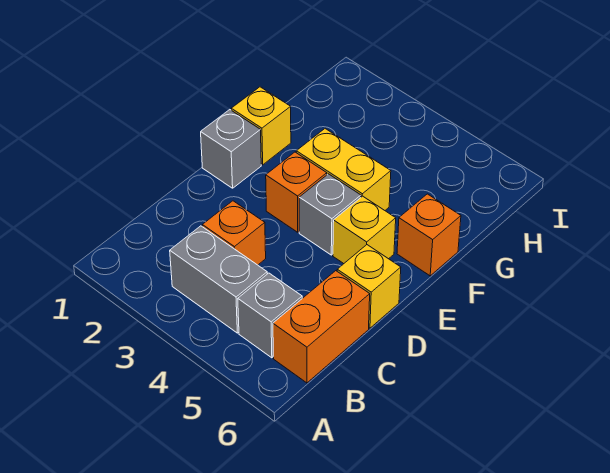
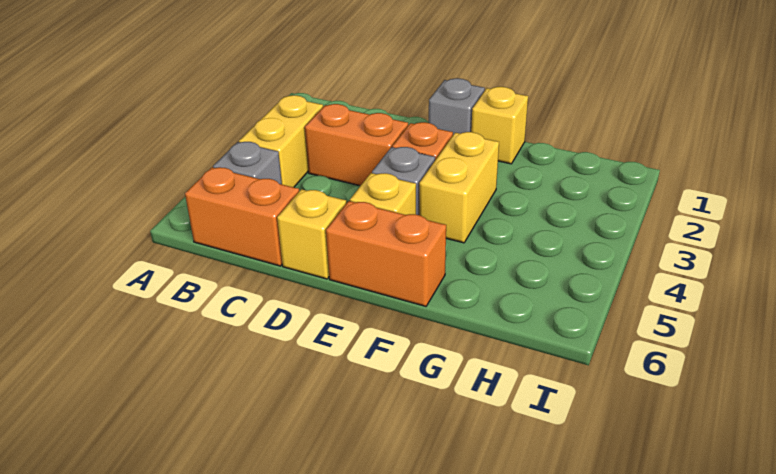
grey 1x2 brick [170,226,267,333] -> yellow 1x2 brick [239,95,323,187]
orange 1x1 brick [202,201,266,265] -> orange 1x2 brick [305,104,408,186]
orange 1x1 brick [397,194,461,276] -> orange 1x2 brick [326,201,446,306]

